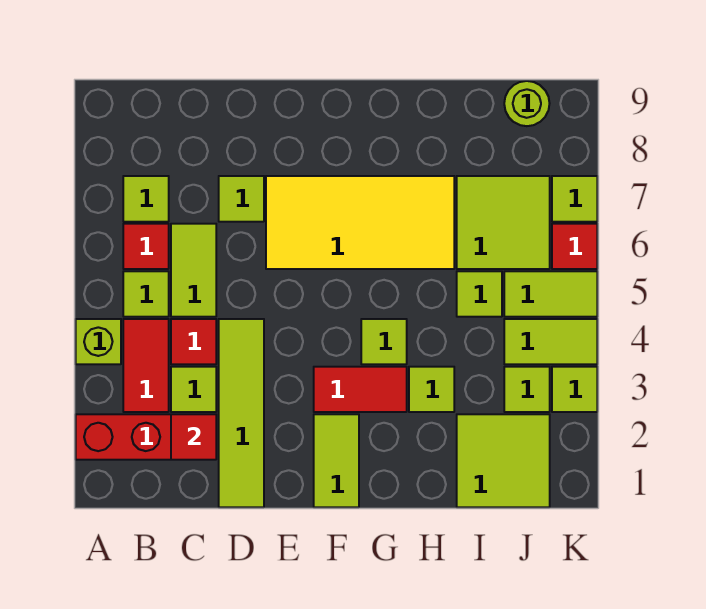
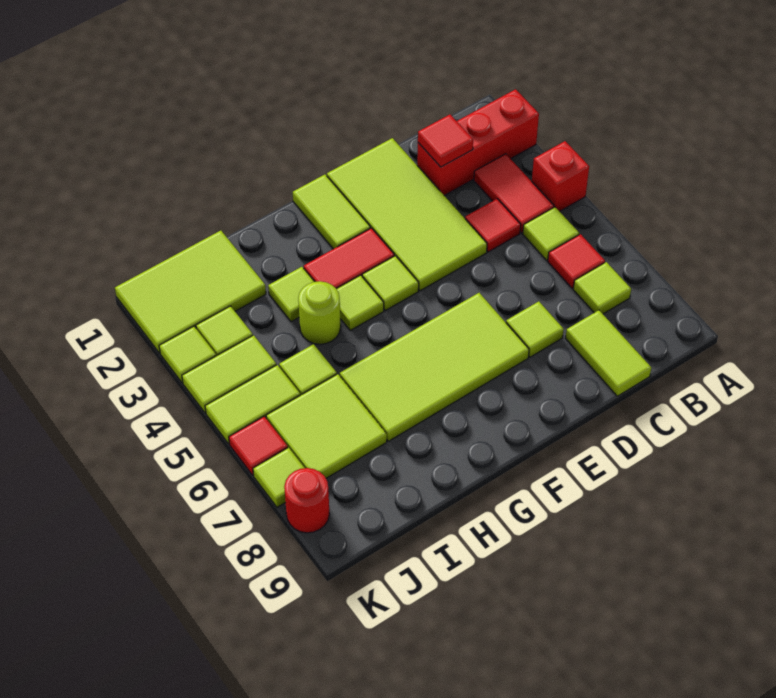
lime 1x1 brick [76,319,121,364] -> red 1x1 brick [532,141,589,211]
lime 1x1 tile [171,367,216,412] -> lime 1x1 tile moved to [362,256,419,310]
lime 1x2 tile [171,224,216,317] -> lime 1x2 tile moved to [565,310,651,396]
lime 1x4 tile [219,319,264,507] -> lime 2x4 tile [327,138,487,291]
yellow 2x4 tile [266,176,454,269] -> lime 2x4 tile [340,293,529,441]
lime 2x2 tile [457,414,550,507] -> lime 2x3 tile [115,231,266,353]
lime 1x1 round brick [504,81,550,126] -> lime 1x1 round brick moved to [298,281,341,344]
none -> red 1x1 round brick [284,468,330,533]

